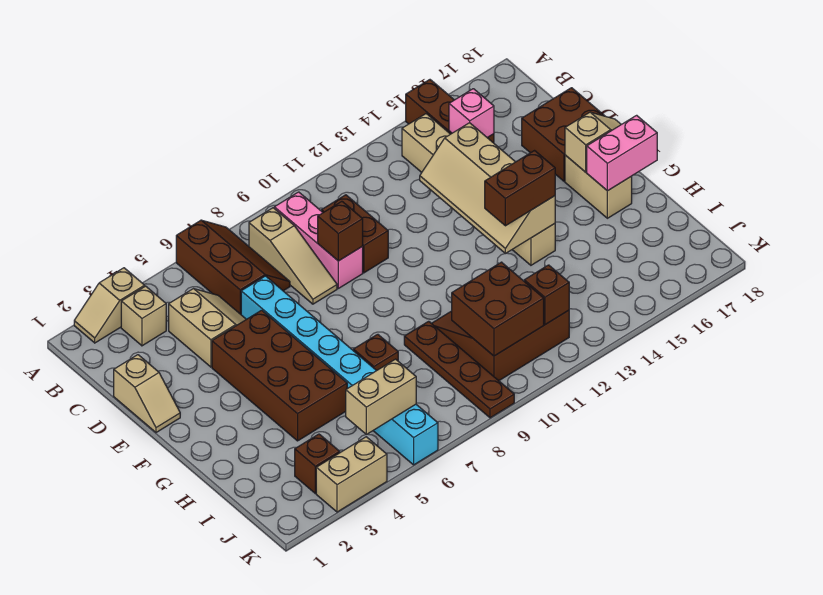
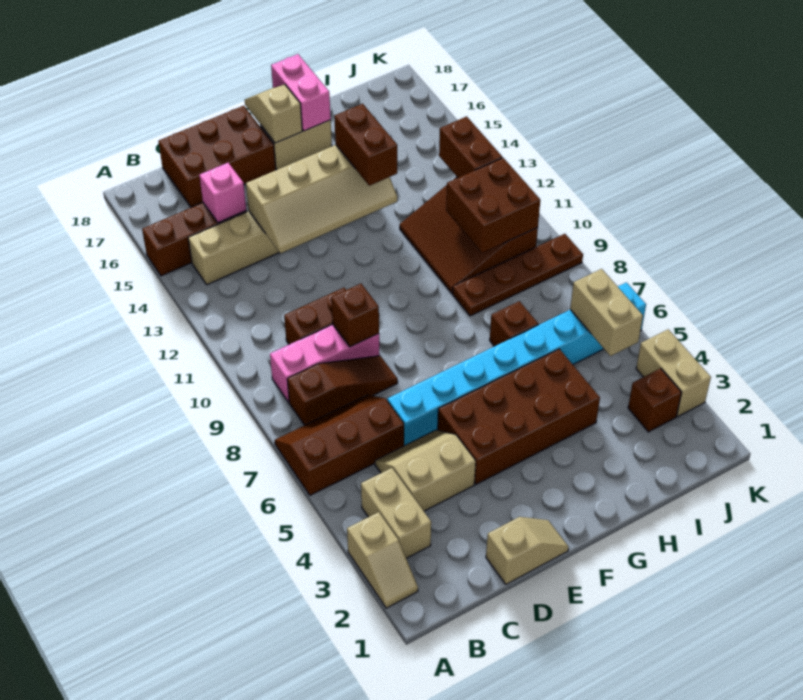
tan 1x1 brick [121,286,166,346] -> tan 1x2 brick [361,468,431,558]
tan 1x3 slope [249,208,337,304] -> brown 1x3 slope [287,356,398,425]
brown 2x2 brick [522,88,604,181] -> brown 2x3 brick [158,106,276,207]
brown 1x1 brick [524,265,569,325] -> brown 1x2 brick [439,116,502,178]

